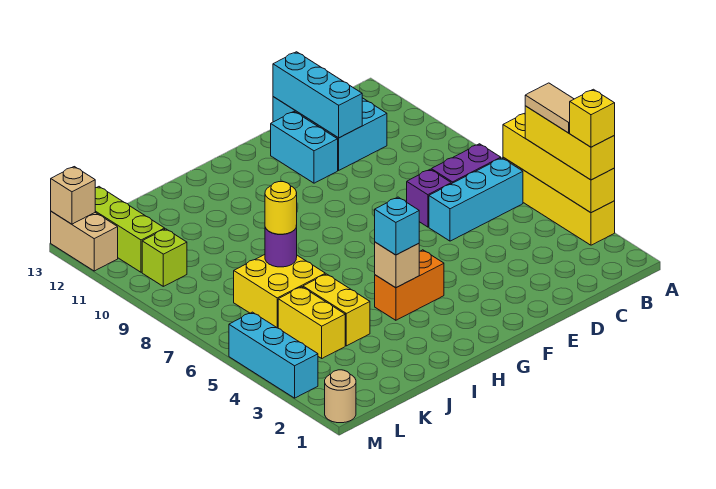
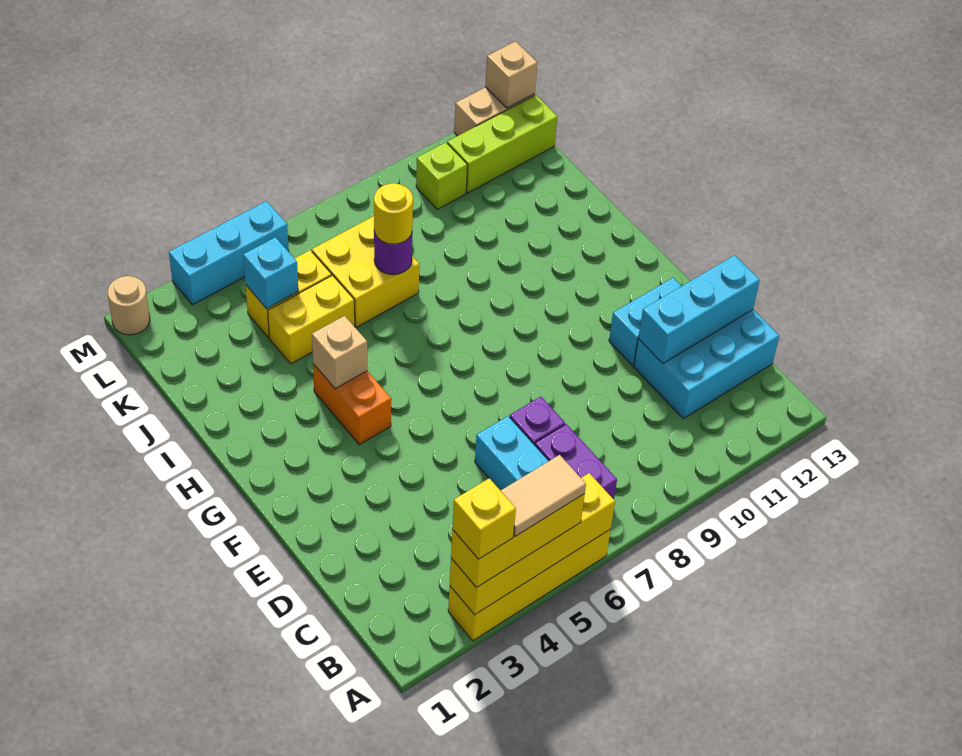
cyan 1x1 brick [375,197,419,255] -> cyan 1x1 brick moved to [243,237,298,309]

